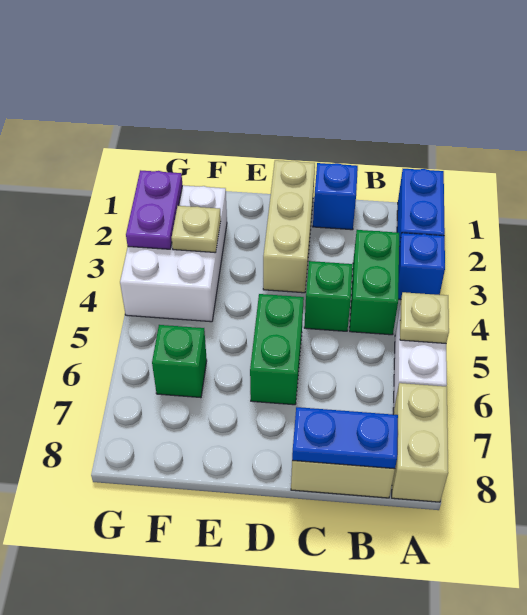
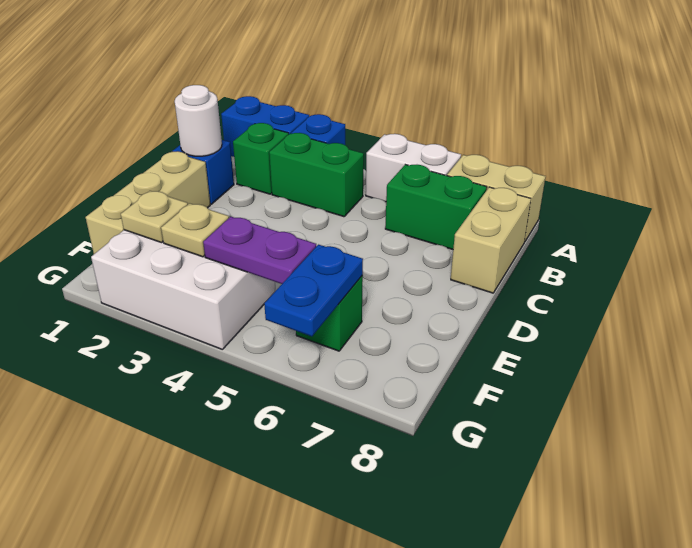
tan 1x1 plate [400,292,449,343] -> tan 1x1 plate moved to [121,191,188,243]
blue 1x2 plate [292,407,398,469] -> blue 1x2 plate moved to [264,245,363,336]
none -> white 1x1 round brick [175,85,222,156]
green 1x1 brick [304,261,353,331] -> green 1x1 brick moved to [233,123,289,194]
tan 1x3 brick [263,160,315,293] -> tan 1x3 brick turned to [86,151,210,254]
green 1x2 brick [250,294,304,405] -> green 1x2 brick moved to [385,165,487,249]
purple 1x2 plate [126,170,182,249] -> purple 1x2 plate moved to [203,217,316,284]

